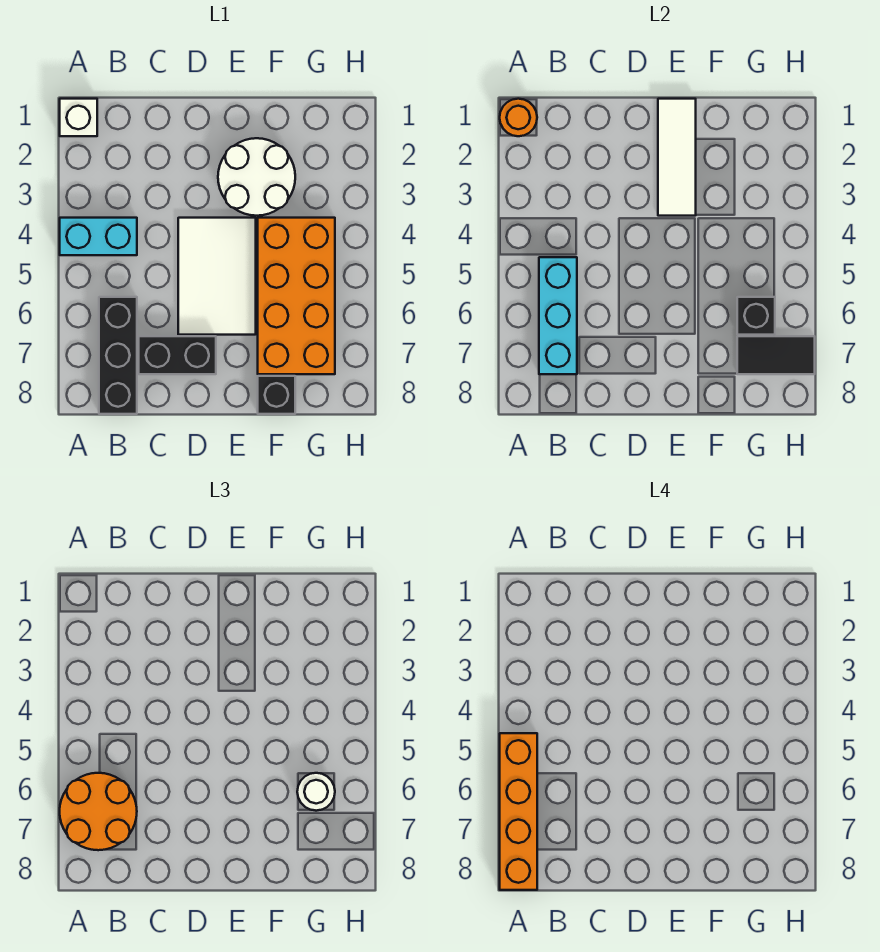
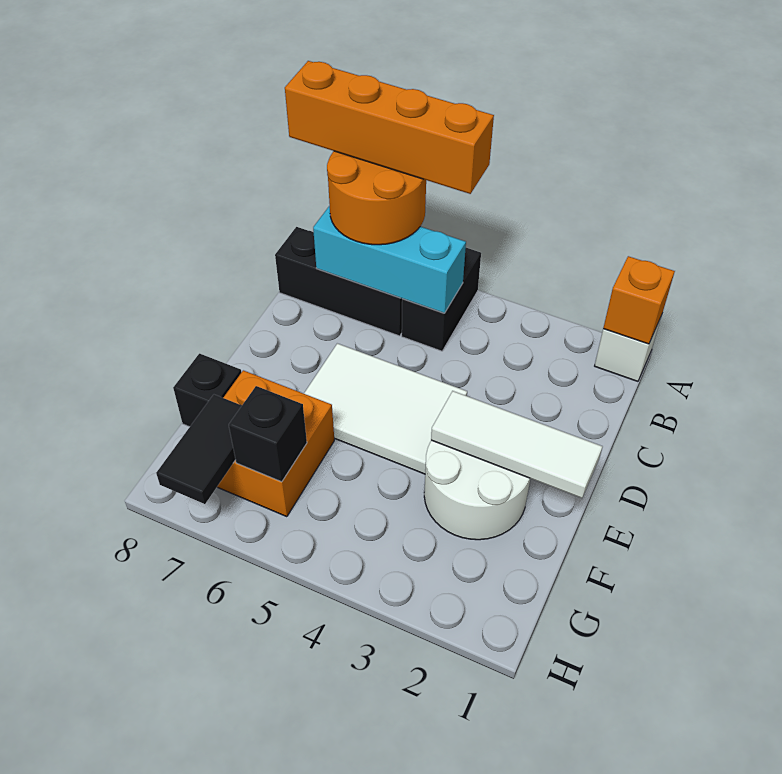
orange 1x1 round brick [500,99,537,136] -> orange 1x1 brick [603,256,675,344]
cyan 1x2 brick [60,218,137,255] -> none
black 1x2 brick [139,336,216,374] -> black 1x2 brick moved to [402,248,481,351]
orange 2x4 brick [258,218,335,374] -> orange 2x2 brick [217,370,334,517]
white 1x1 round brick [297,773,335,811] -> none

